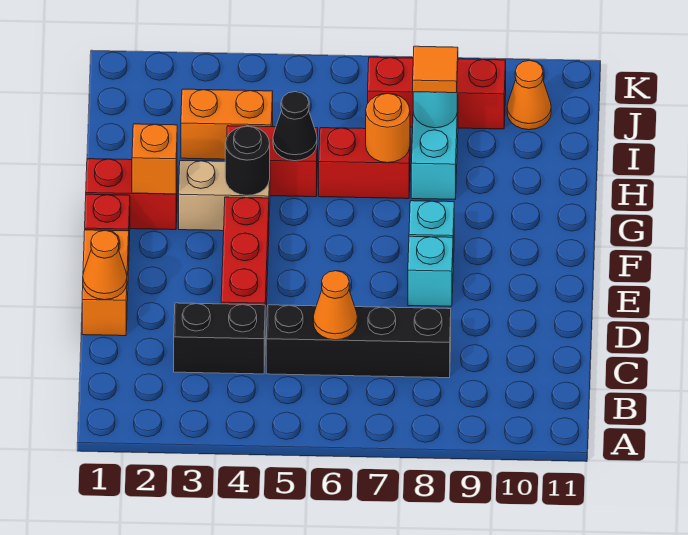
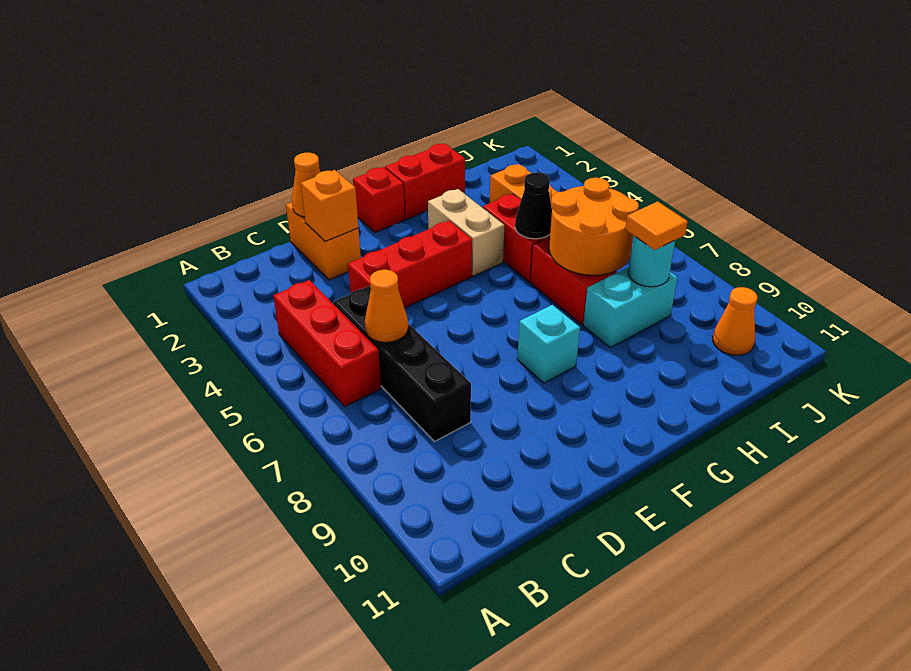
black 1x2 brick [174,303,265,374] -> none
orange 1x2 brick [82,230,129,336] -> orange 1x2 brick turned to [286,202,361,280]
cyan 1x1 brick [408,236,453,306] -> none
red 1x2 brick [86,159,177,230] -> red 1x2 brick turned to [385,143,465,219]
orange 1x1 brick [132,124,177,194] -> orange 1x1 brick moved to [301,170,358,241]
black 1x1 round brick [225,126,270,195] -> none
orange 1x1 round brick [366,93,410,163] -> orange 2x2 round brick [549,178,639,275]
red 1x3 brick [368,57,506,129] -> red 1x3 brick moved to [273,280,381,406]

